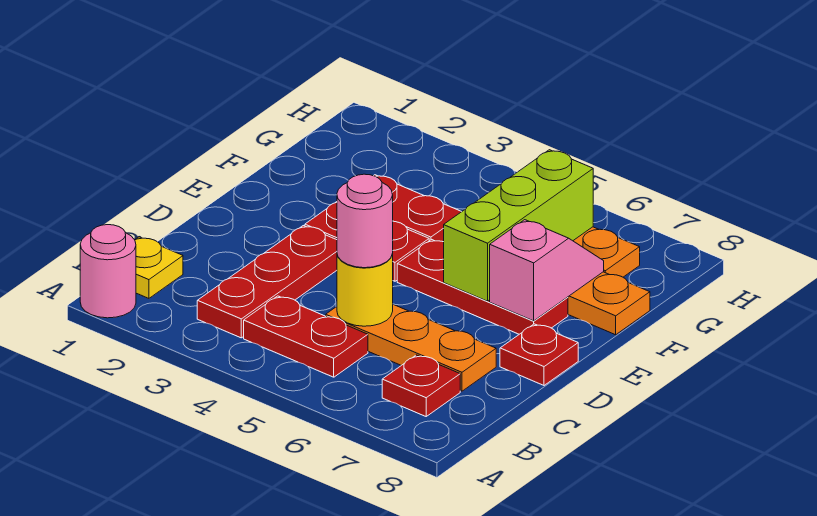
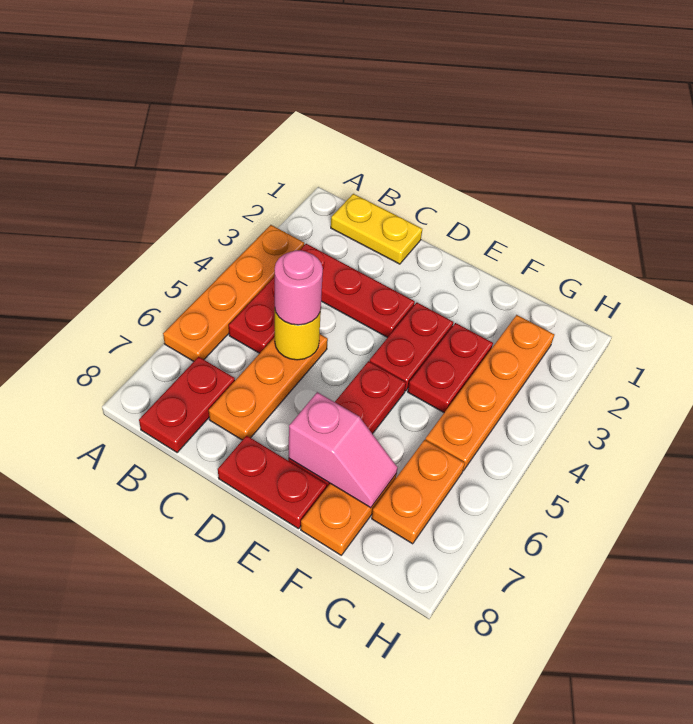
pink 1x1 round brick [80,225,136,318] -> none
none -> orange 1x4 plate [163,225,304,361]
yellow 1x1 plate [135,237,183,298] -> yellow 1x2 plate [331,194,422,264]
red 1x1 plate [382,355,460,416] -> red 1x2 plate [139,357,235,452]
red 1x1 plate [500,324,578,385] -> red 1x2 plate [218,436,327,529]
lime 1x3 brick [444,150,593,301] -> none
none -> orange 1x4 plate [425,315,554,471]

